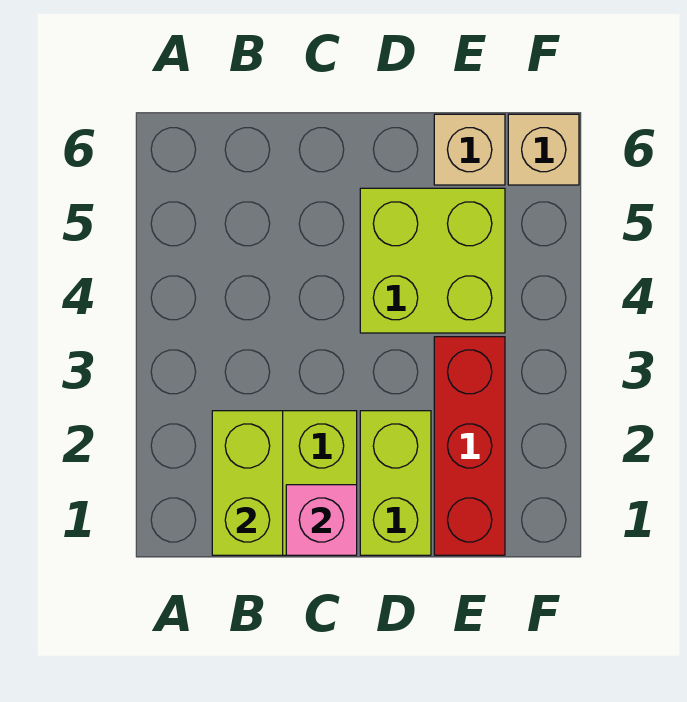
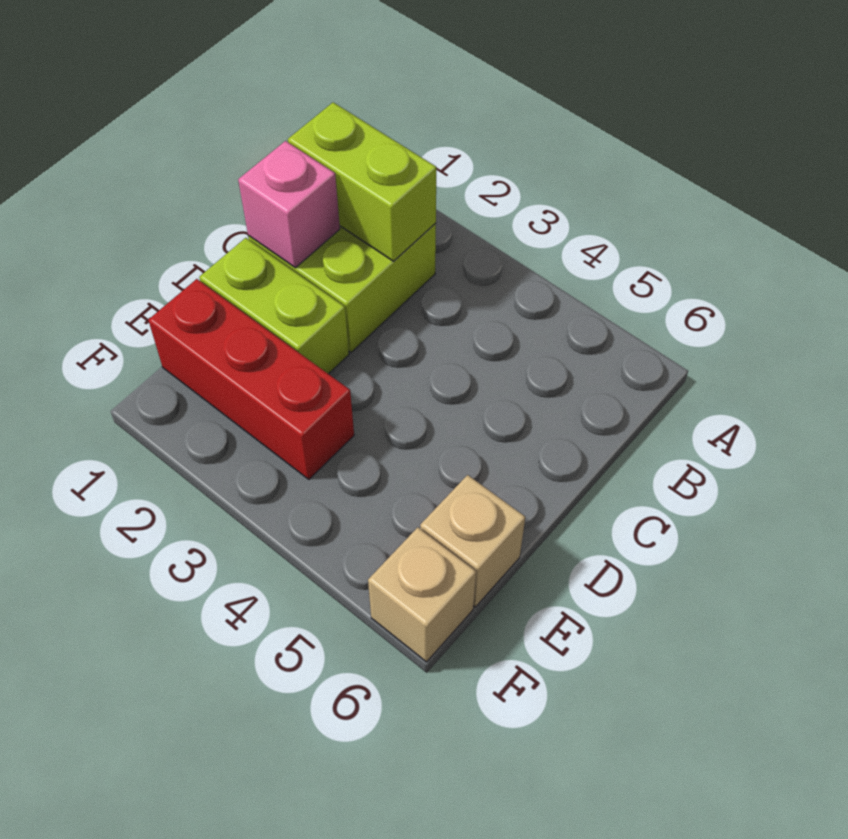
lime 2x2 brick [360,188,505,333] -> none

